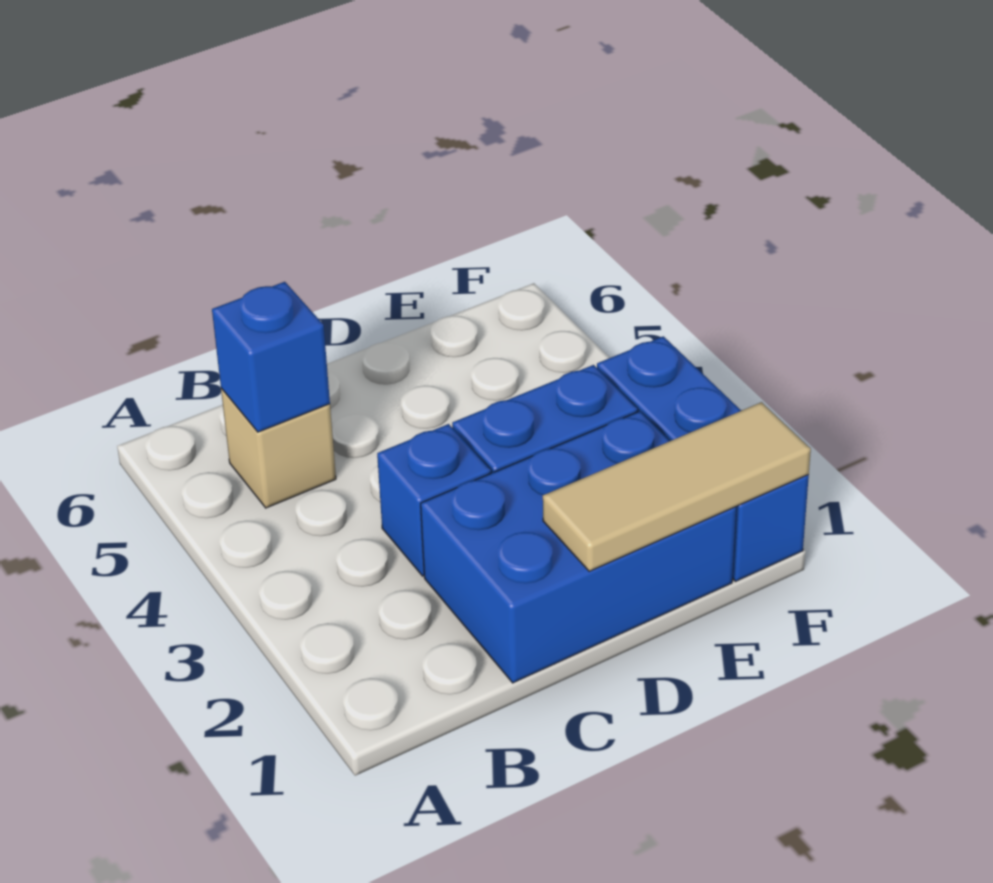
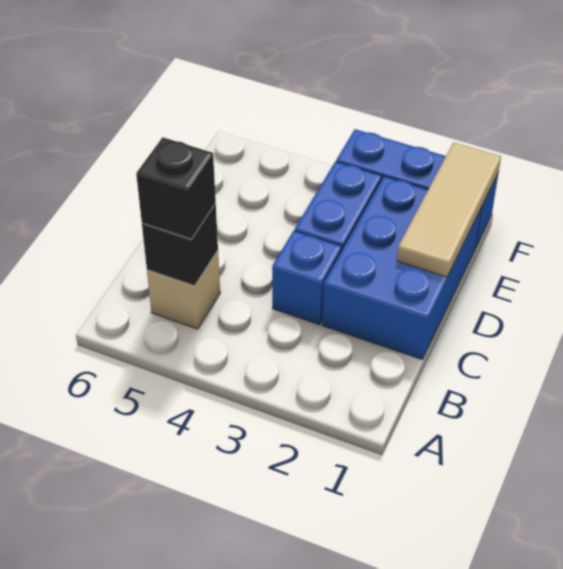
blue 1x1 brick [212,282,330,432] -> black 1x1 brick [142,204,218,286]
none -> black 1x1 brick [136,137,216,239]

